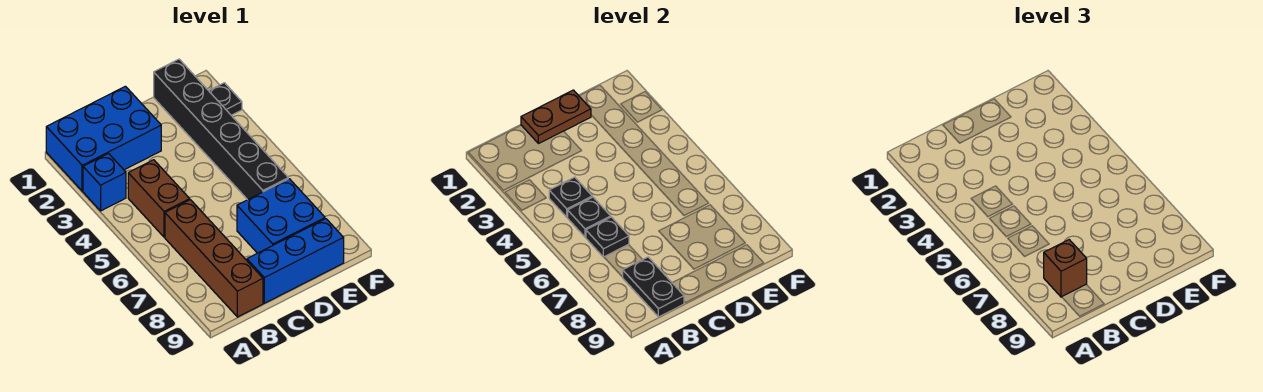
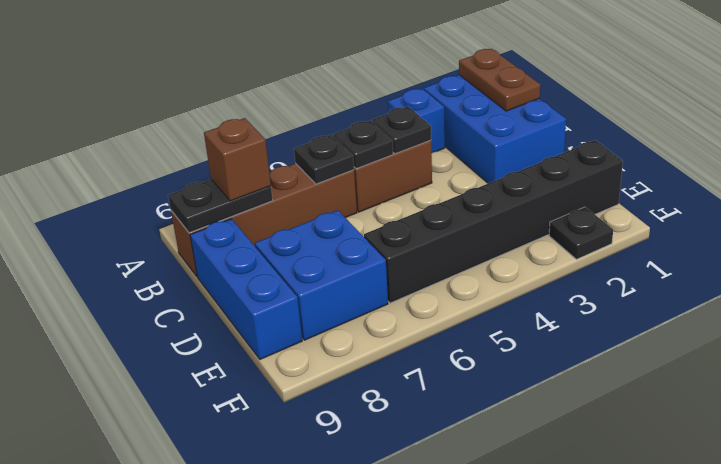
brown 1x2 plate [521,90,591,144] -> brown 1x2 plate moved to [459,49,540,111]

